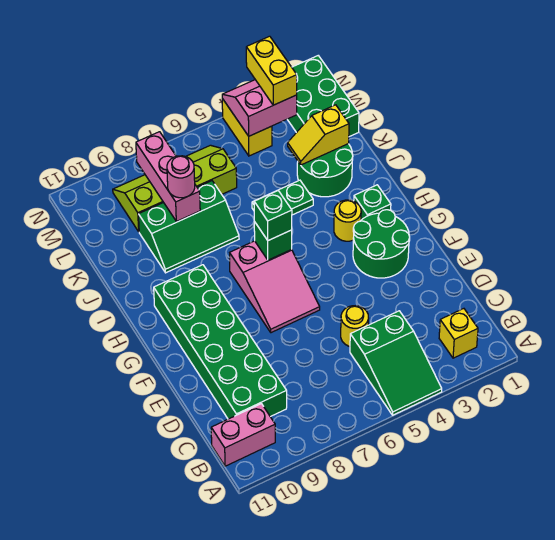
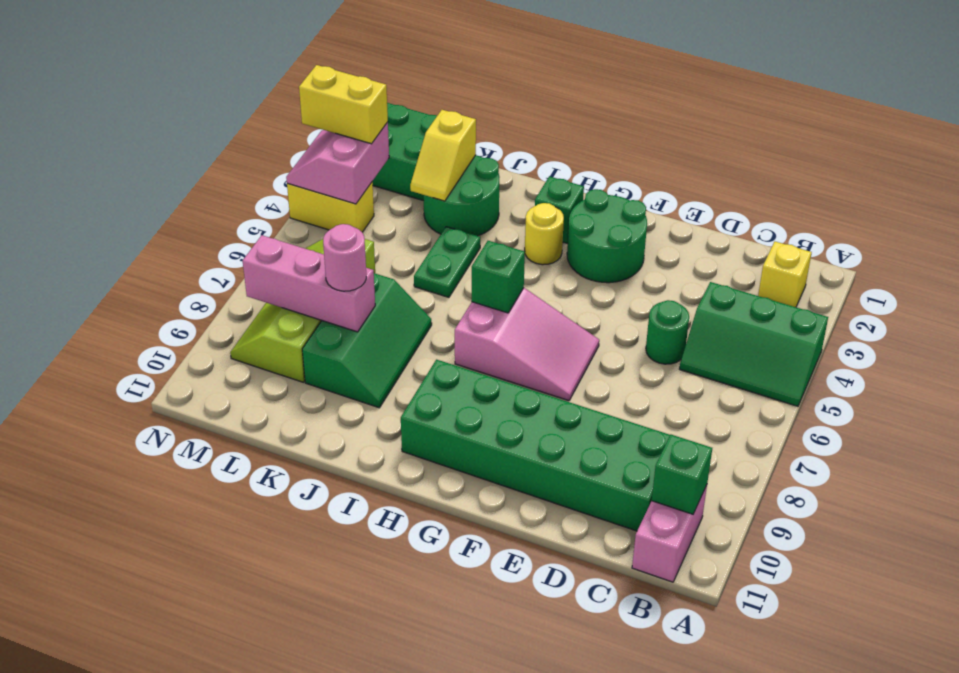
green 2x3 slope [350,311,442,415] -> green 2x3 slope turned to [680,282,828,406]
yellow 1x1 round brick [341,306,369,347] -> green 1x1 round brick [646,300,689,364]
green 1x1 brick [254,191,292,240] -> green 1x1 brick moved to [652,434,712,514]

